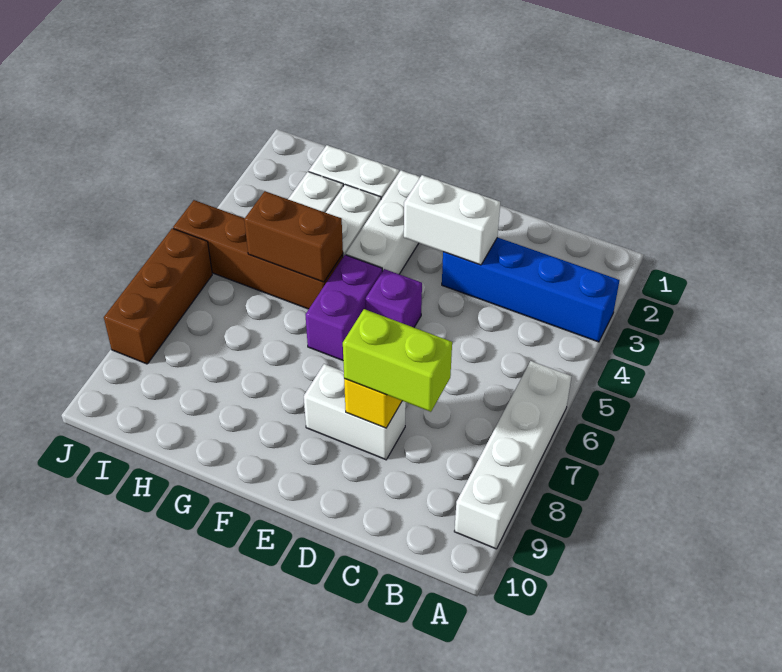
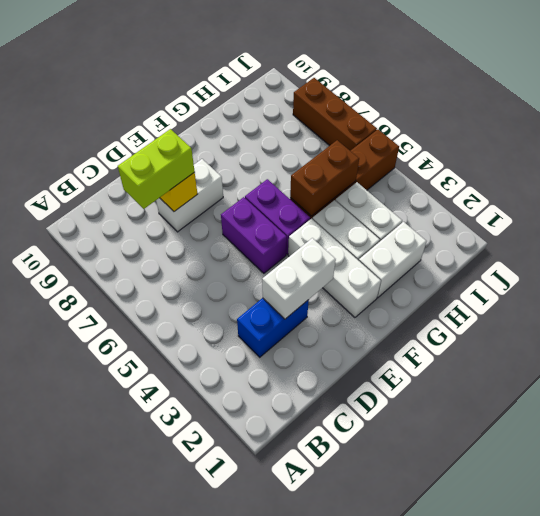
blue 1x4 brick [442,237,619,342] -> blue 1x2 brick [237,298,309,357]
white 1x4 brick [454,361,571,549] -> none
purple 1x1 brick [366,269,422,327] -> purple 1x2 brick [221,197,287,273]

